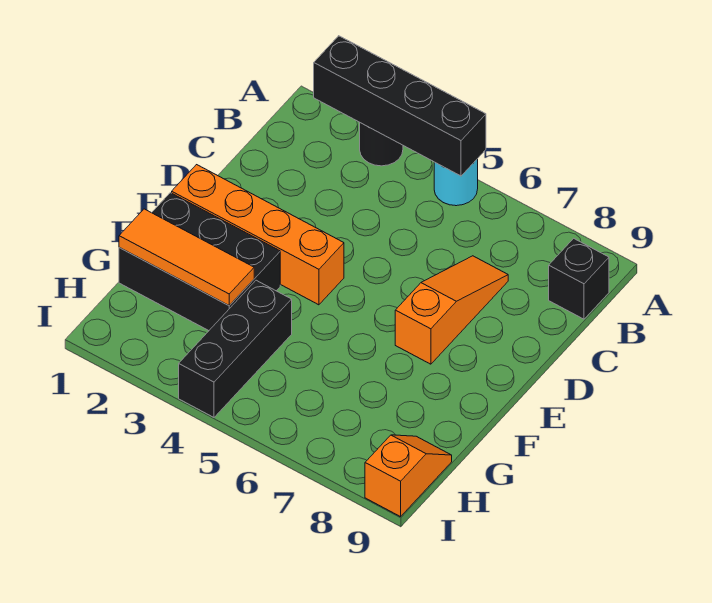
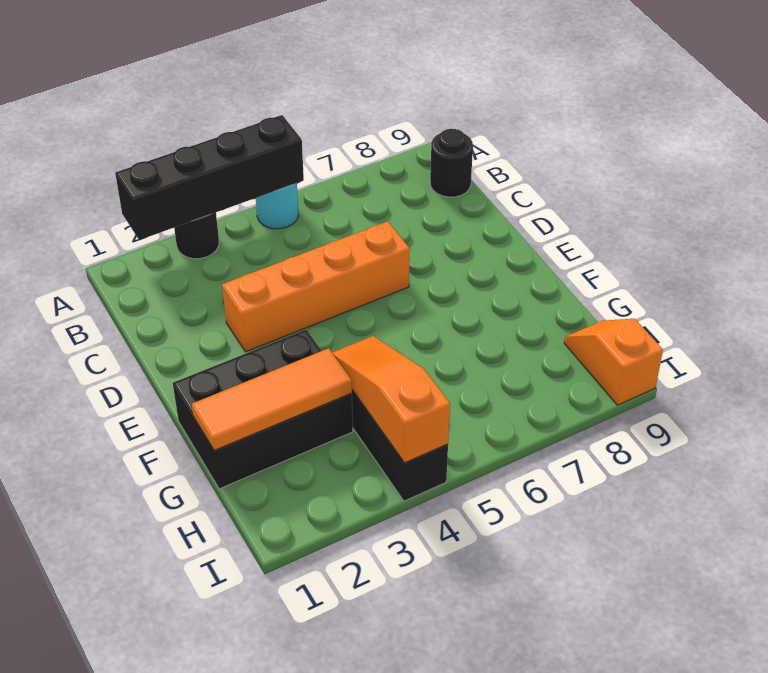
black 1x1 brick [549,238,609,319] -> black 1x1 round brick [430,129,473,197]
orange 1x3 slope [395,256,508,364] -> orange 1x3 slope moved to [332,336,450,463]
orange 1x4 brick [172,165,344,305] -> orange 1x4 brick moved to [222,221,410,352]

